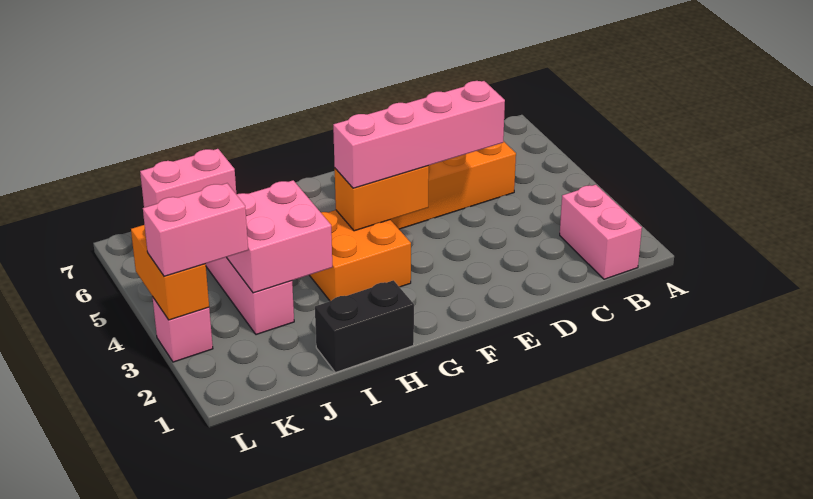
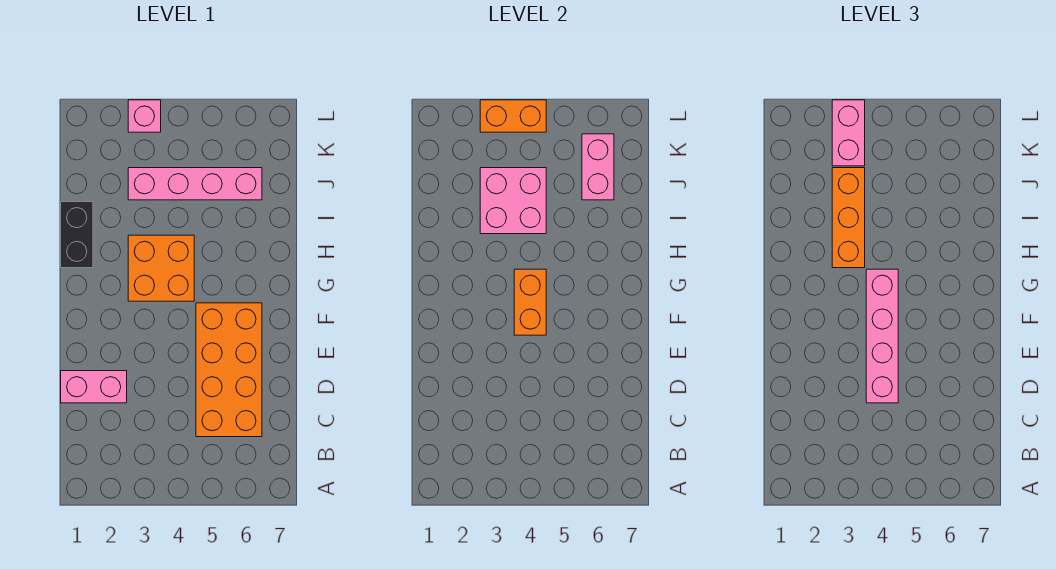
pink 1x2 brick [560,185,642,279] -> pink 1x2 brick moved to [61,371,127,403]
none -> orange 1x3 brick [832,168,865,268]

